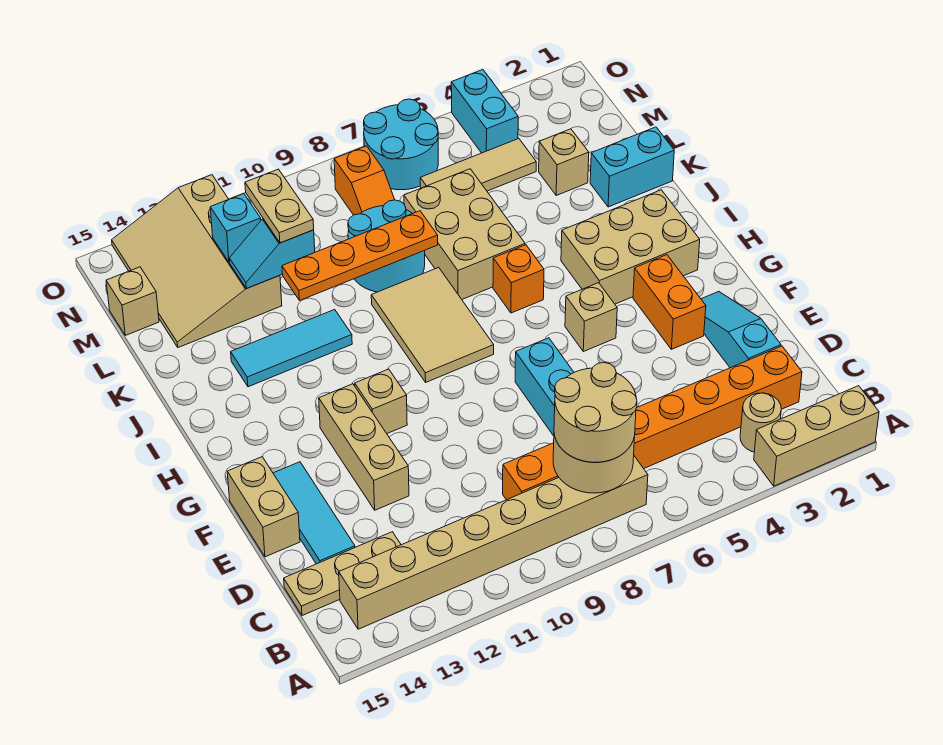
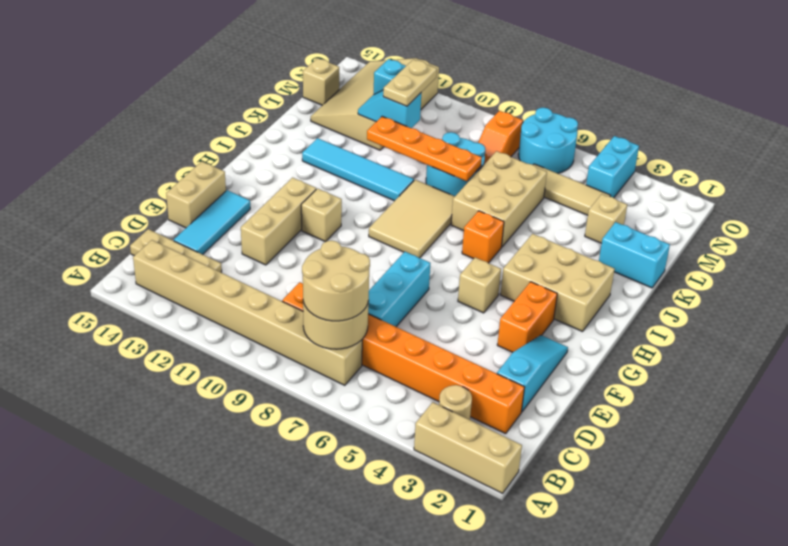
cyan 1x3 tile [231,310,352,387] -> cyan 1x4 tile [302,138,414,201]

